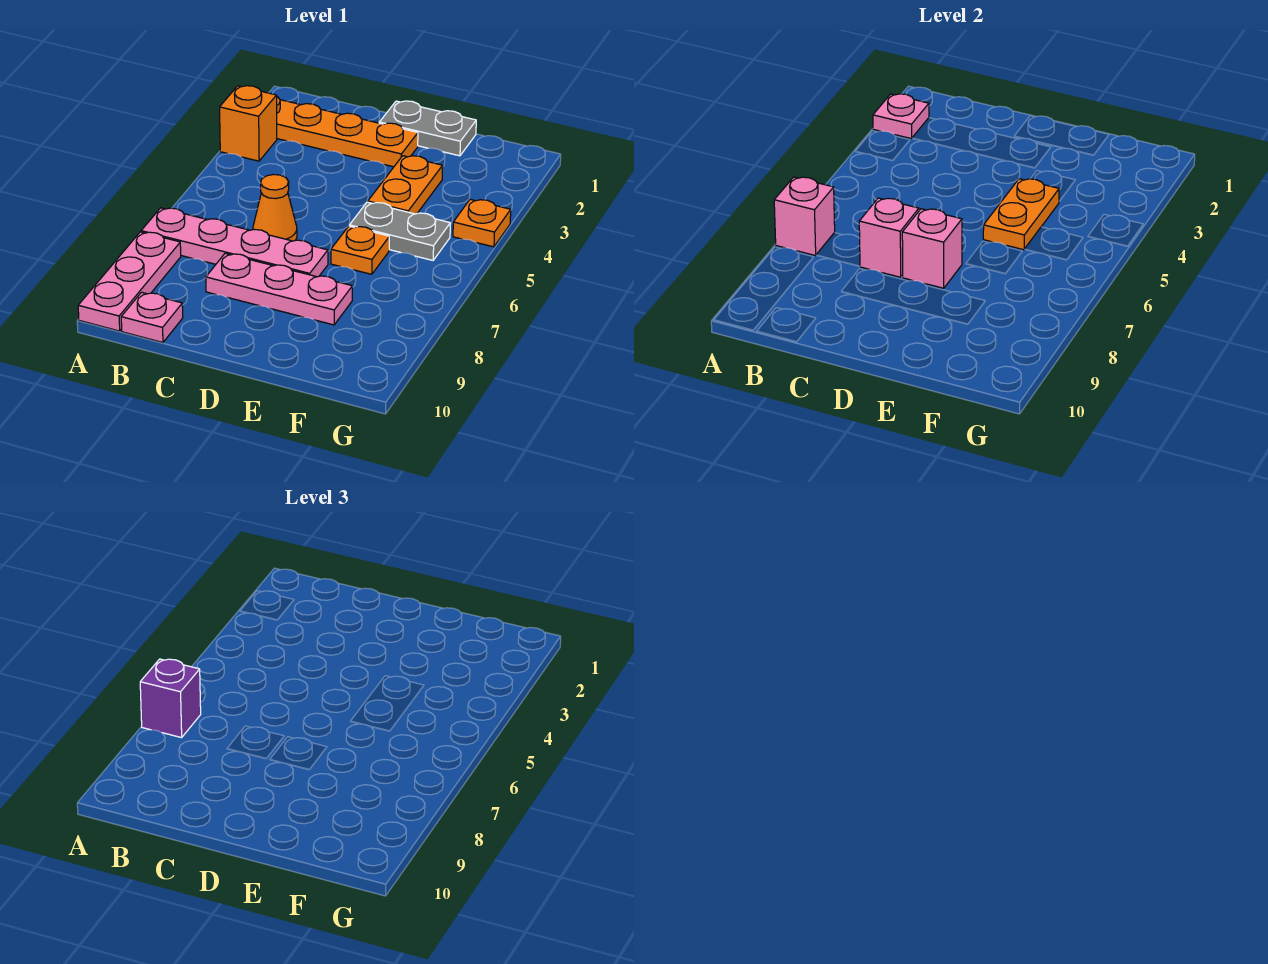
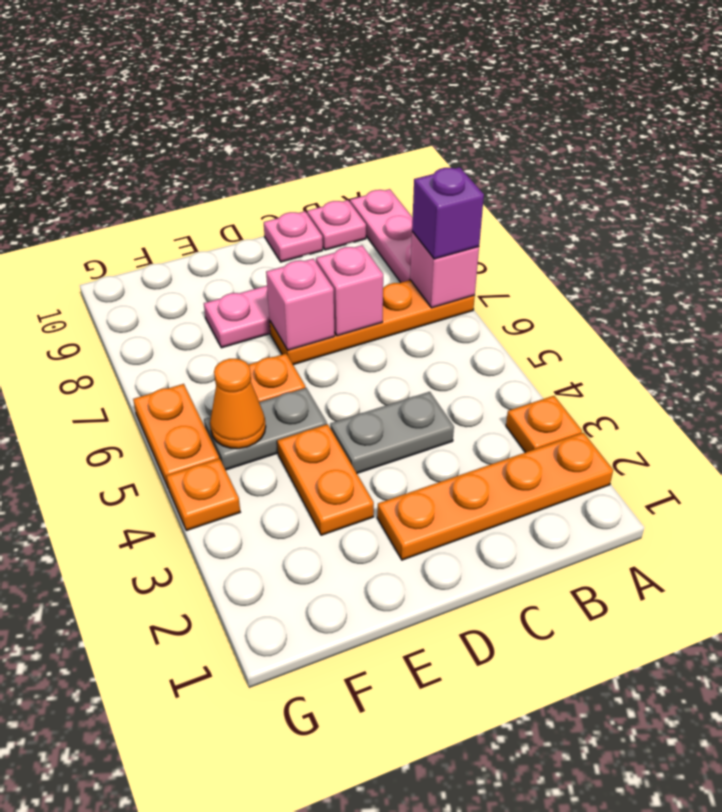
pink 1x1 plate [873,94,929,139] -> pink 1x1 plate moved to [264,211,323,262]
orange 1x1 brick [220,86,277,161] -> orange 1x1 plate [506,396,582,453]
pink 1x4 plate [141,208,328,277] -> orange 1x4 plate [270,280,475,365]
orange 1x1 cone [253,175,297,241] -> orange 1x1 cone moved to [210,359,266,449]
grey 1x2 plate [379,101,476,156] -> grey 1x2 plate moved to [330,392,454,473]
orange 1x2 plate [983,179,1059,250] -> orange 1x2 plate moved to [133,384,219,489]

